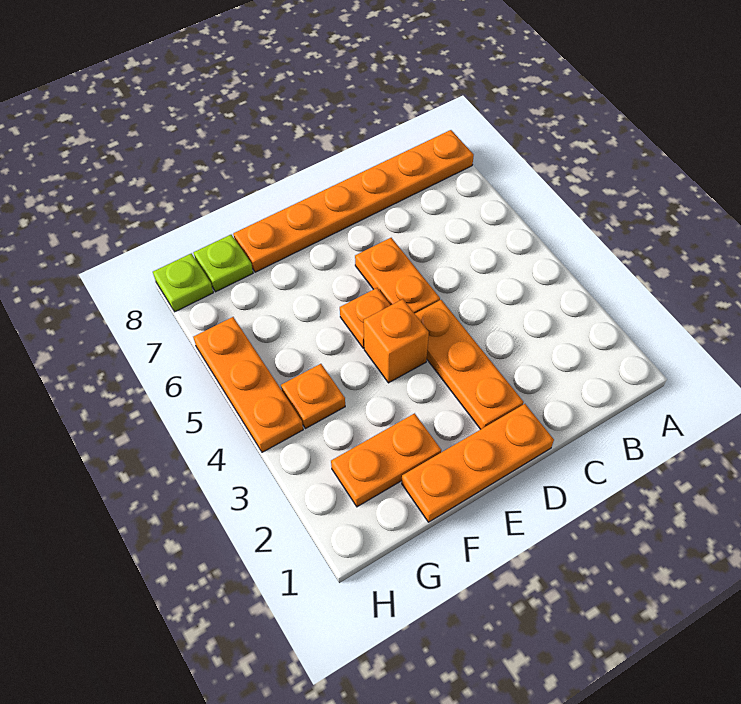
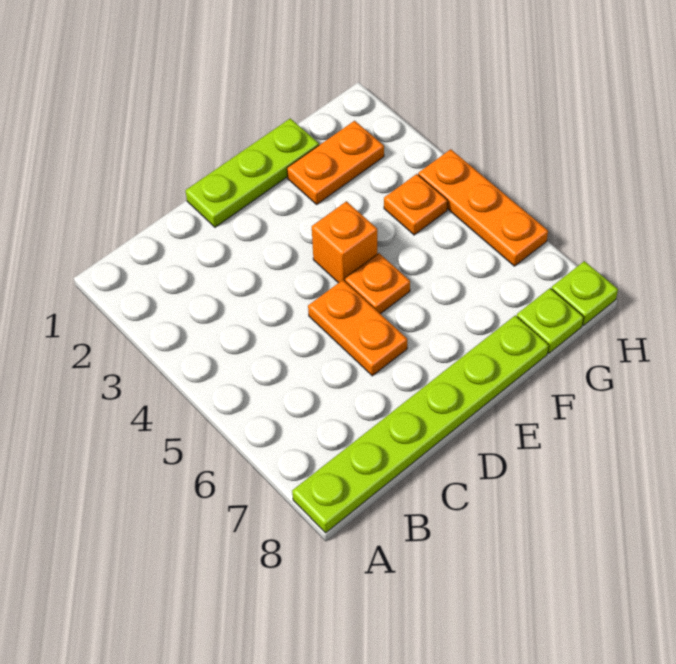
orange 1x6 plate [233,130,474,272] -> lime 1x6 plate [292,315,549,533]
orange 1x3 plate [402,404,554,522] -> lime 1x3 plate [185,118,319,227]
orange 1x3 plate [415,300,523,429] -> none

